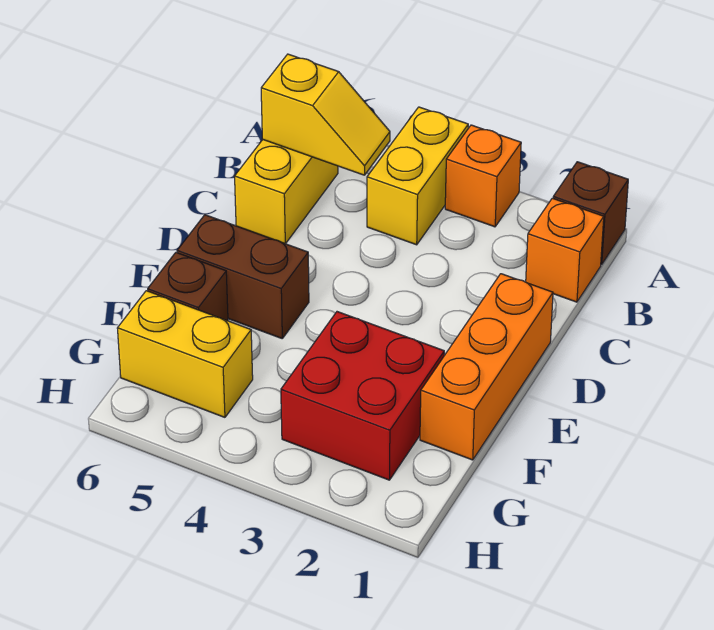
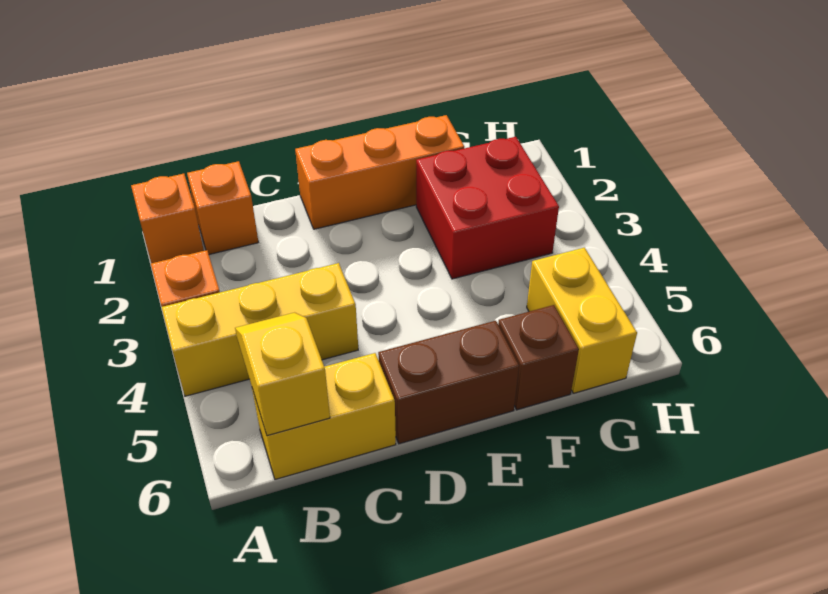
brown 1x1 brick [553,162,628,264] -> orange 1x1 brick [131,174,204,263]
yellow 1x2 brick [367,107,468,245] -> yellow 1x3 brick [162,263,358,396]
brown 1x2 brick [177,215,309,338] -> brown 1x2 brick turned to [378,321,519,444]

